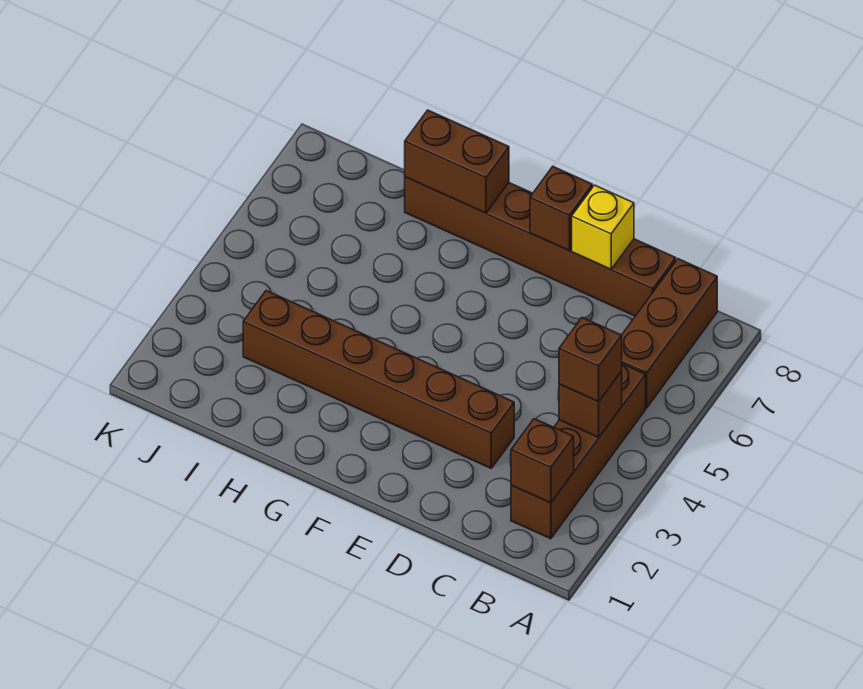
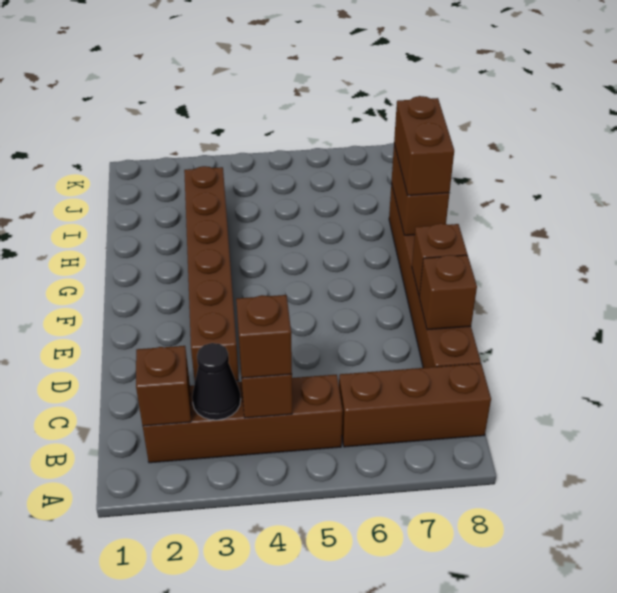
none -> black 1x1 cone [192,343,241,420]
yellow 1x1 brick [572,185,634,269] -> brown 1x1 brick [419,255,477,330]
none -> brown 1x2 brick [394,96,454,195]

